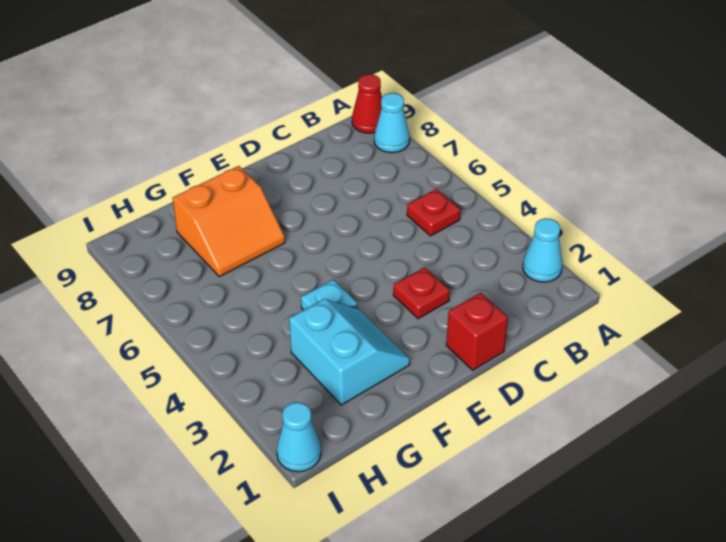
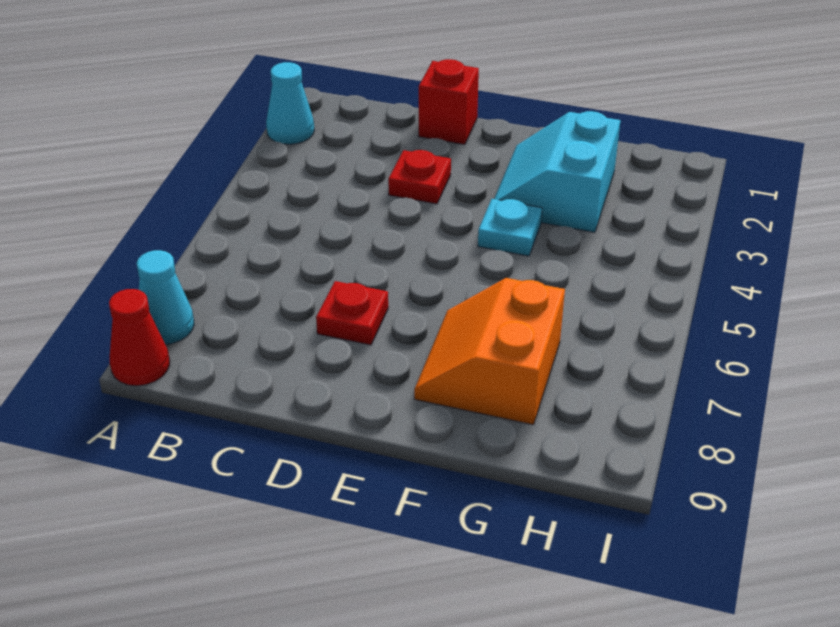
red 1x1 plate [407,189,460,236] -> red 1x1 plate moved to [316,281,388,345]
orange 2x2 slope [173,166,285,277] -> orange 2x2 slope turned to [414,278,565,425]
cyan 1x1 cone [277,402,321,472] -> none

